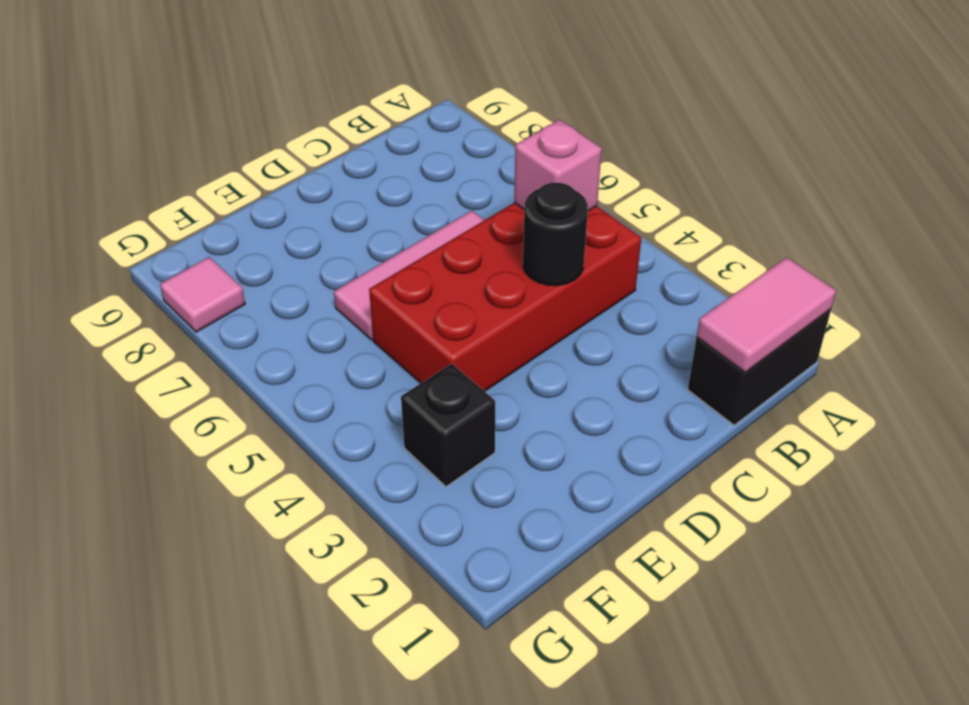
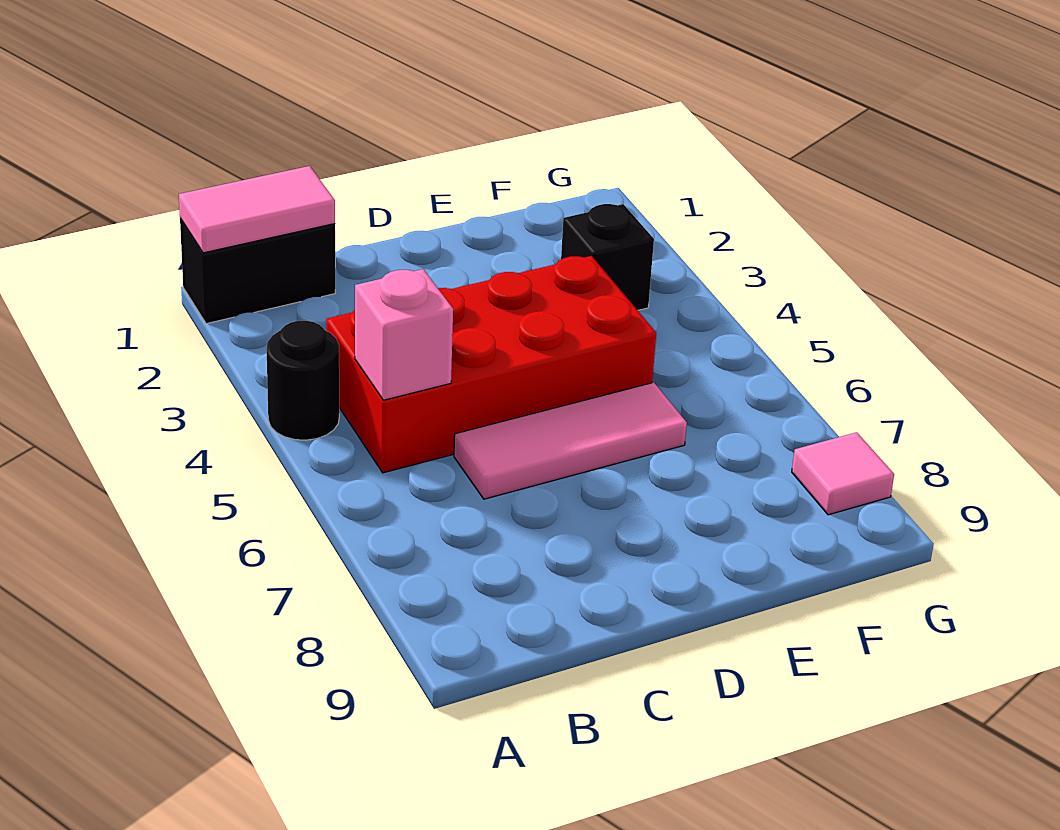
black 1x1 round brick [523,183,588,286] -> black 1x1 round brick moved to [267,321,339,440]

